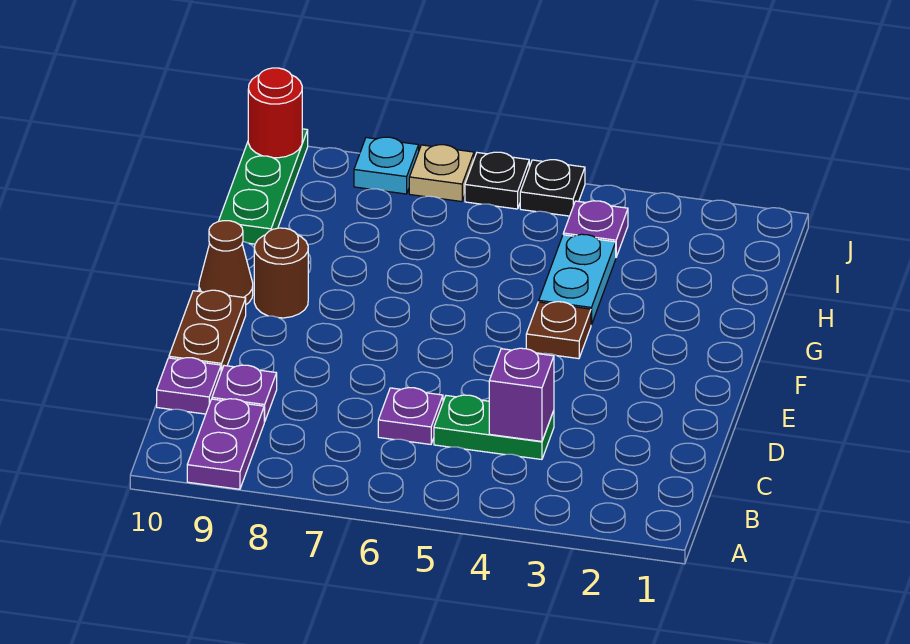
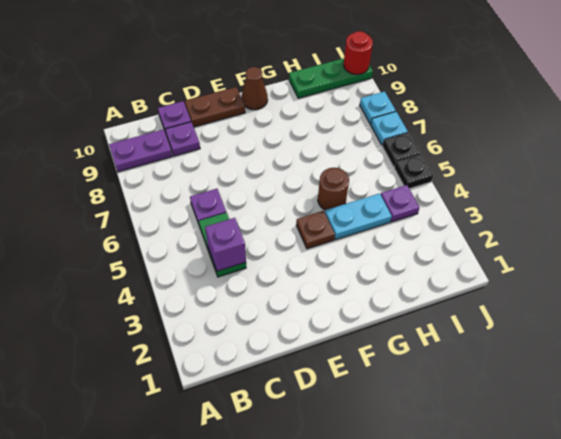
brown 1x1 round brick [254,228,308,318] -> brown 1x1 round brick moved to [318,168,349,210]
tan 1x1 plate [409,145,474,202] -> cyan 1x1 plate [371,112,408,145]

